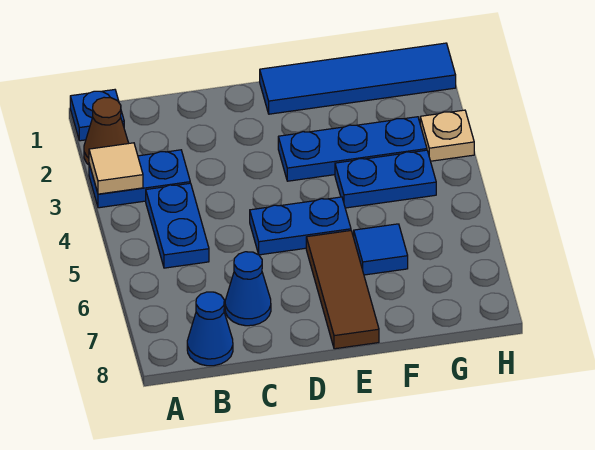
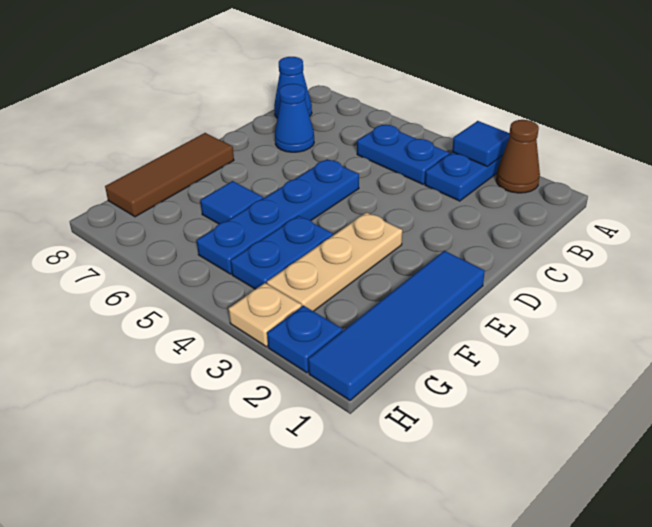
blue 1x1 plate [70,90,124,141] -> blue 1x1 plate moved to [267,306,342,373]
tan 1x1 tile [89,143,143,194] -> blue 1x1 tile [452,121,510,167]
blue 1x2 plate [250,197,351,255] -> blue 1x4 plate [196,159,359,274]
blue 1x3 plate [278,117,427,181] -> tan 1x3 plate [267,212,402,311]
brown 1x3 tile [306,231,379,349] -> brown 1x3 tile turned to [105,133,234,217]

